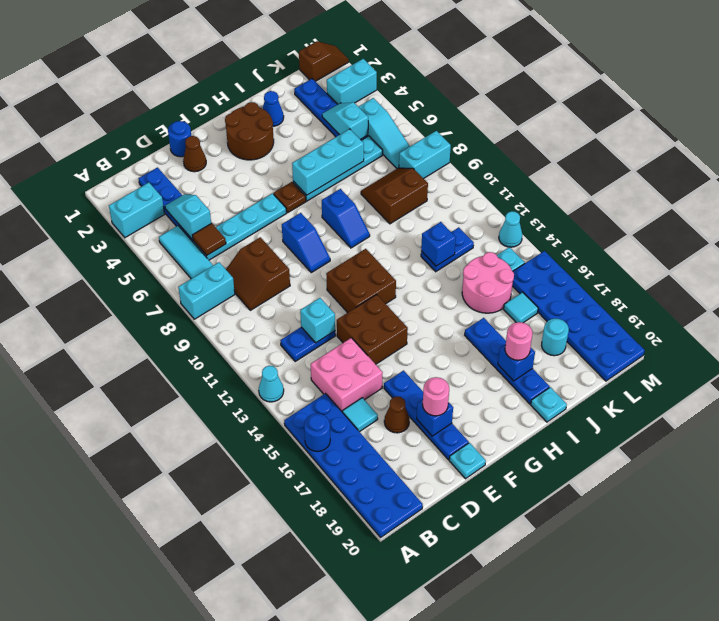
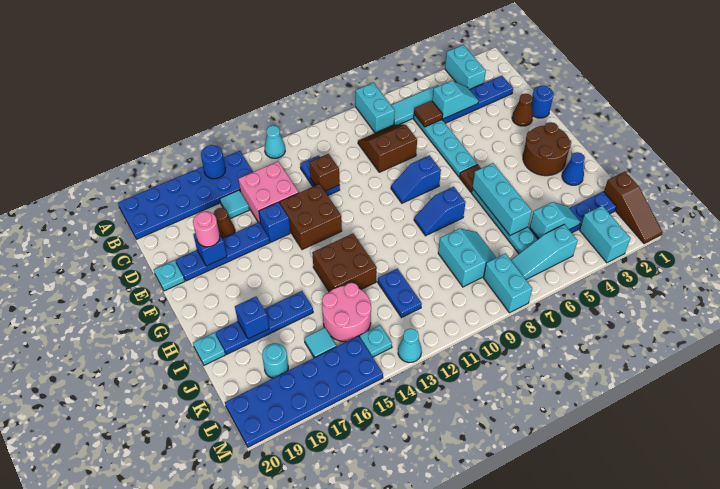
cyan 1x1 brick [300,298,335,343] -> brown 1x1 brick [309,154,340,191]
brown 2x2 brick [326,249,396,313] -> brown 2x2 brick moved to [312,234,377,292]
pink 1x1 round brick [505,322,533,360] -> none
brown 2x2 slope [361,168,428,224] -> cyan 2x2 slope [438,229,496,287]
blue 1x1 brick [421,222,456,266] -> blue 1x1 brick moved to [259,202,290,242]
brown 1x2 slope [299,41,349,81] -> brown 1x3 slope [604,172,662,244]

